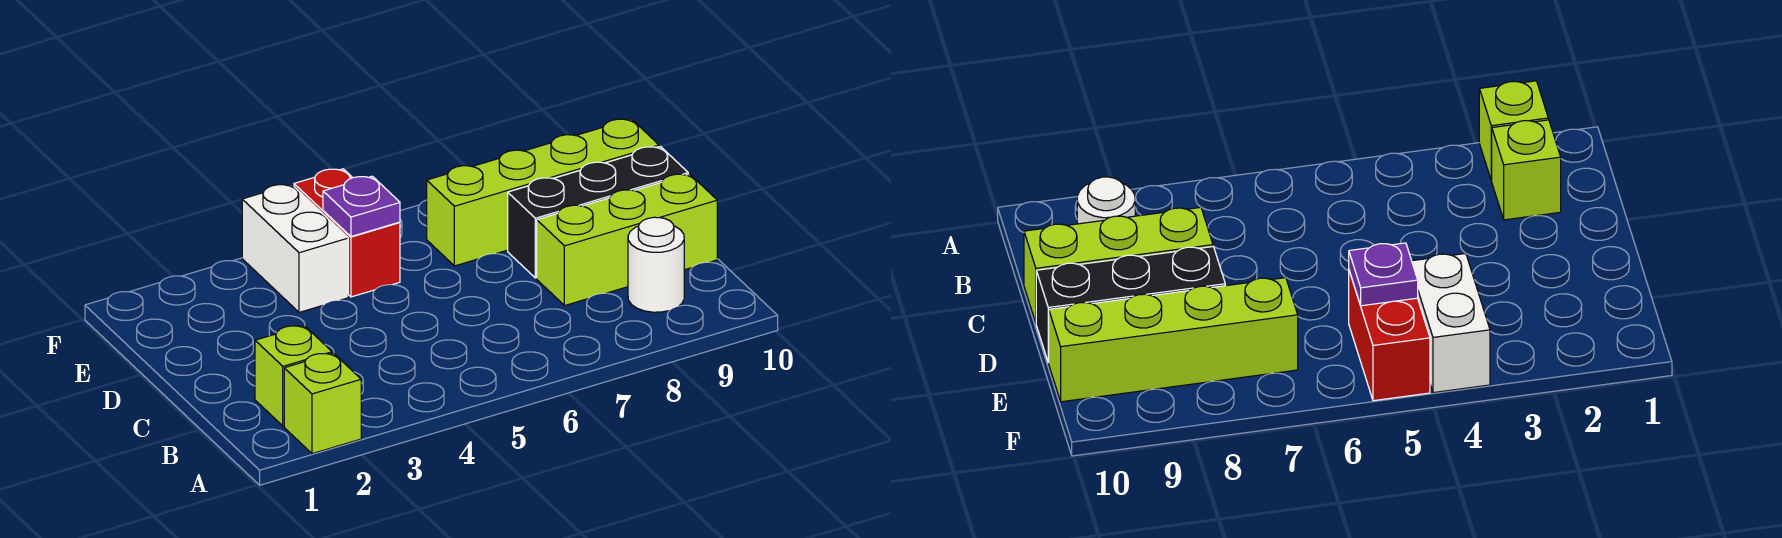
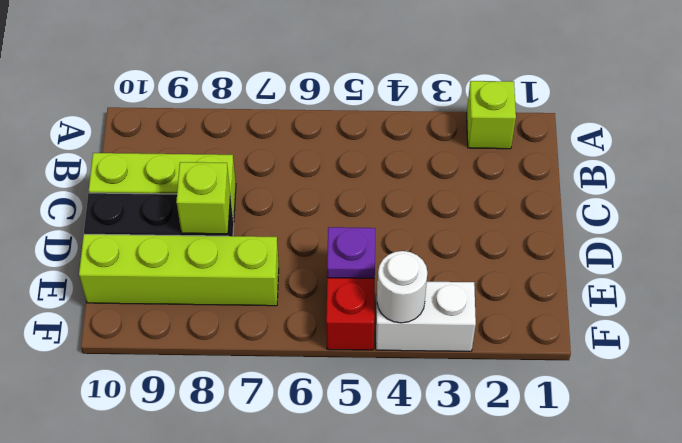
lime 1x1 brick [255,326,332,426] -> lime 1x1 brick moved to [176,162,230,234]
white 1x1 round brick [628,217,684,312] -> white 1x1 round brick moved to [377,251,428,323]
white 1x2 brick [242,184,348,312] -> white 1x2 brick turned to [376,281,476,351]

